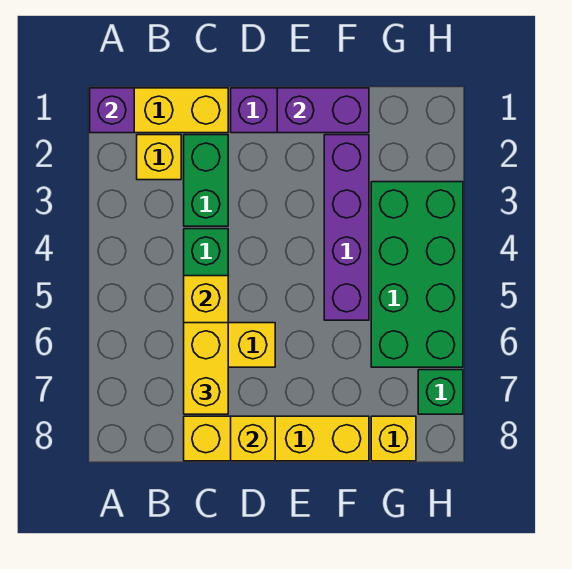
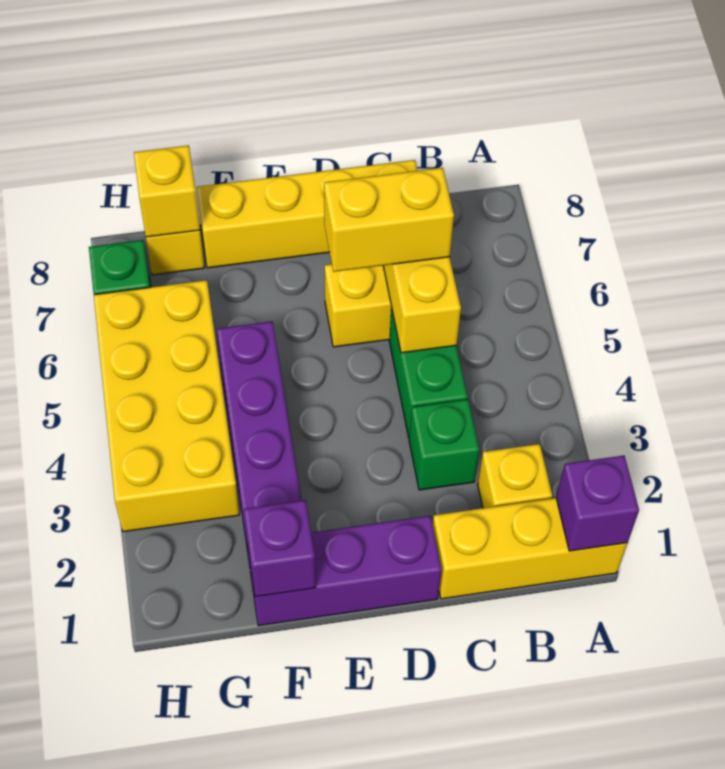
green 1x2 brick [184,135,228,226] -> green 1x1 brick [409,399,479,490]
yellow 1x2 brick [184,323,228,414] -> yellow 1x2 brick turned to [324,168,454,272]
yellow 1x1 brick [231,416,275,461] -> yellow 1x1 brick moved to [134,145,200,237]
purple 1x2 brick [277,88,369,133] -> purple 1x1 brick [244,500,316,597]
green 2x4 brick [371,182,463,367] -> yellow 2x4 brick [94,280,239,532]

